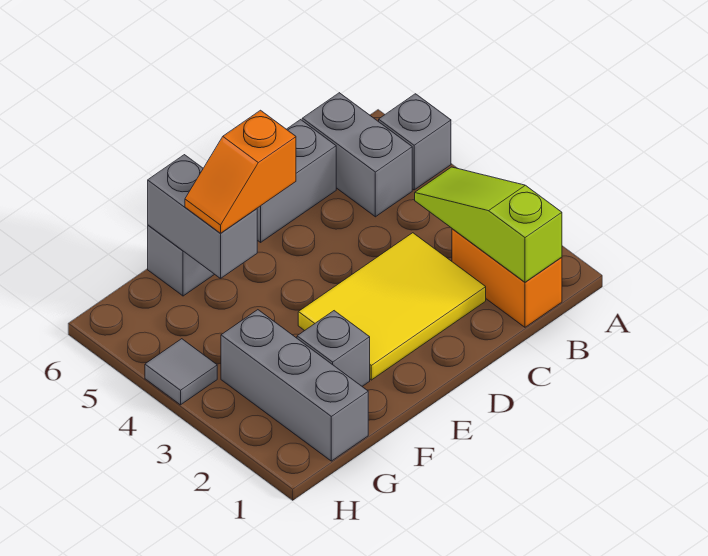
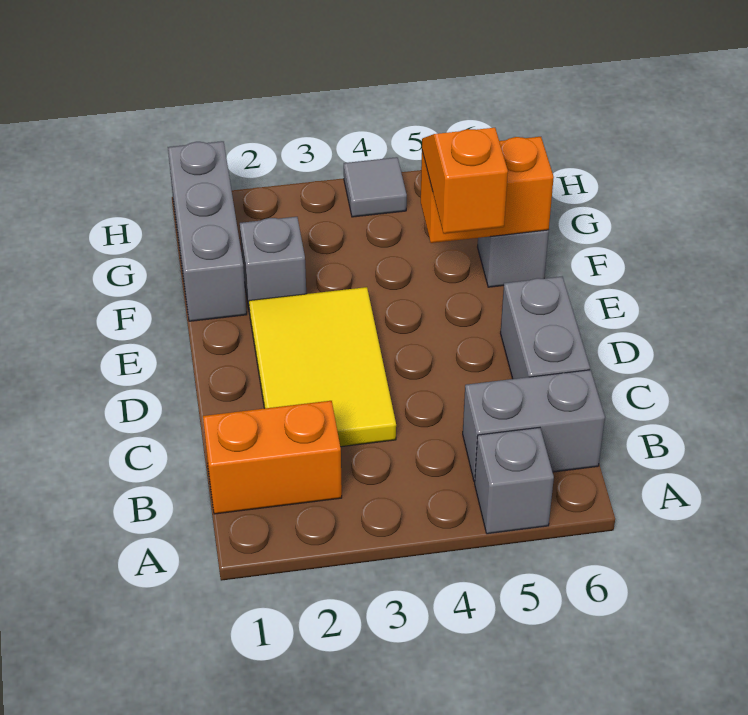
lime 1x3 slope [415,167,562,282] -> none
grey 1x2 brick [148,155,257,278] -> orange 1x2 brick [421,137,554,243]
grey 1x3 brick [221,310,368,461] -> grey 1x3 brick turned to [168,141,247,321]

